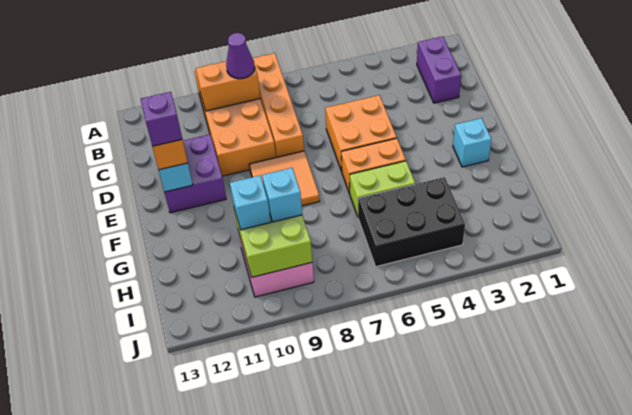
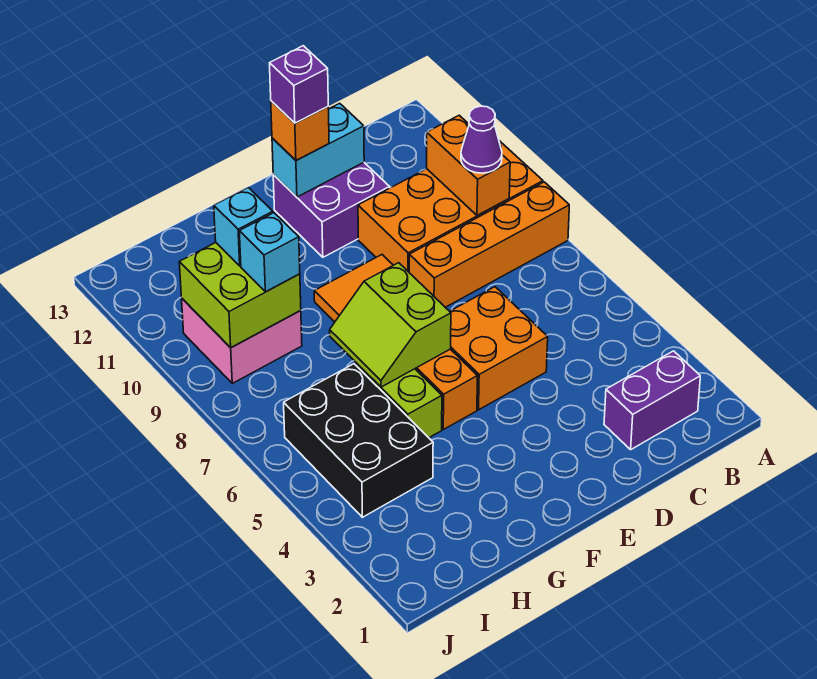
cyan 1x1 brick [453,118,492,167] -> none
none -> lime 2x2 slope [330,263,451,387]

